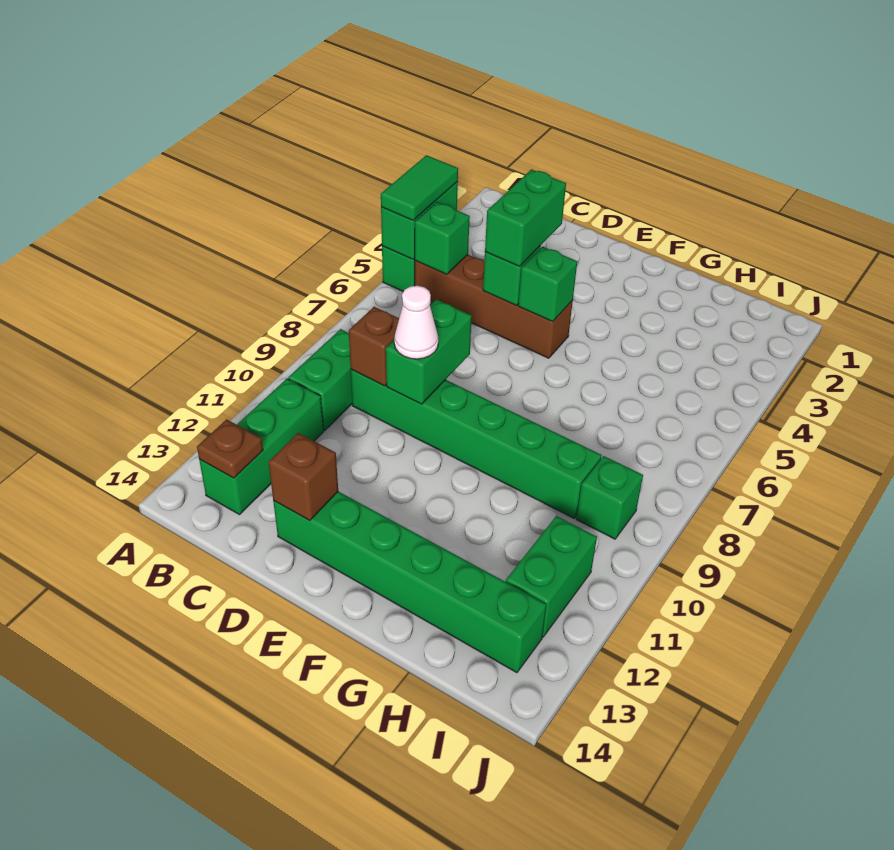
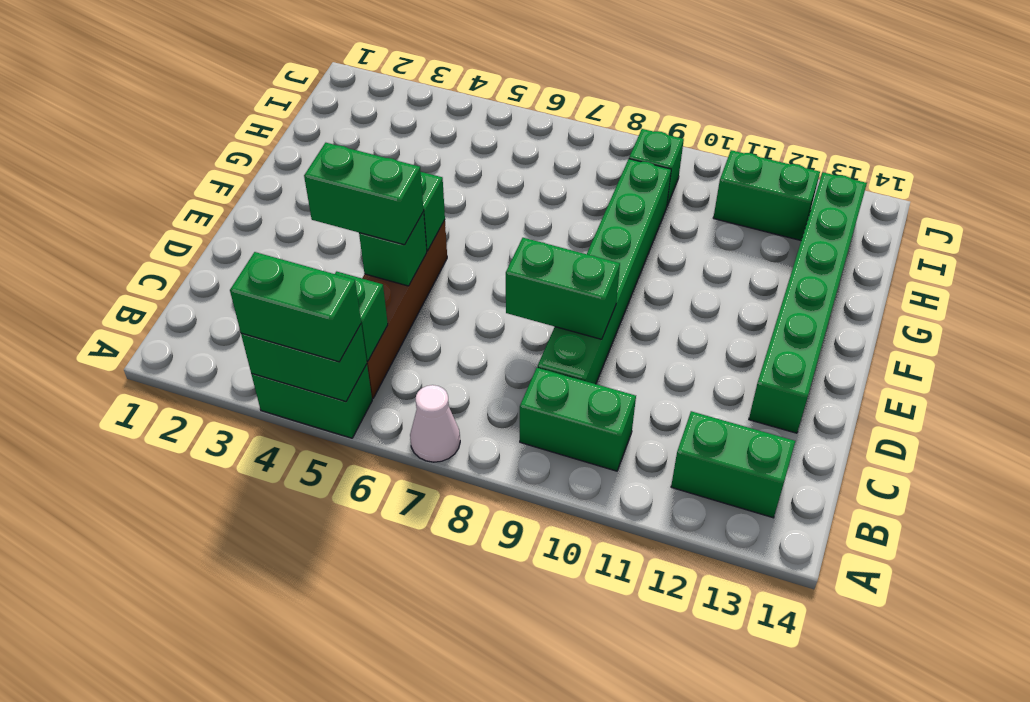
green 1x2 tile [381,155,458,220] -> green 1x2 brick [230,252,361,362]
green 1x3 brick [199,379,323,515] -> green 1x2 brick [671,411,795,518]
brown 1x1 plate [197,419,263,478] -> none
brown 1x1 brick [349,307,399,386] -> none
white 1x1 cone [394,286,438,359] -> white 1x1 cone moved to [410,385,460,462]
brown 1x1 brick [269,433,338,521] -> none

